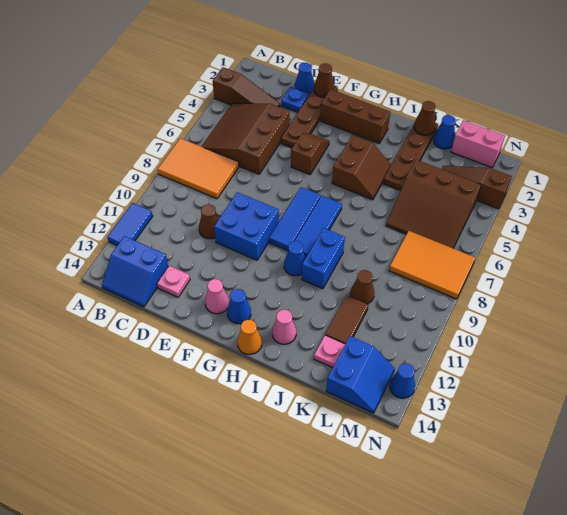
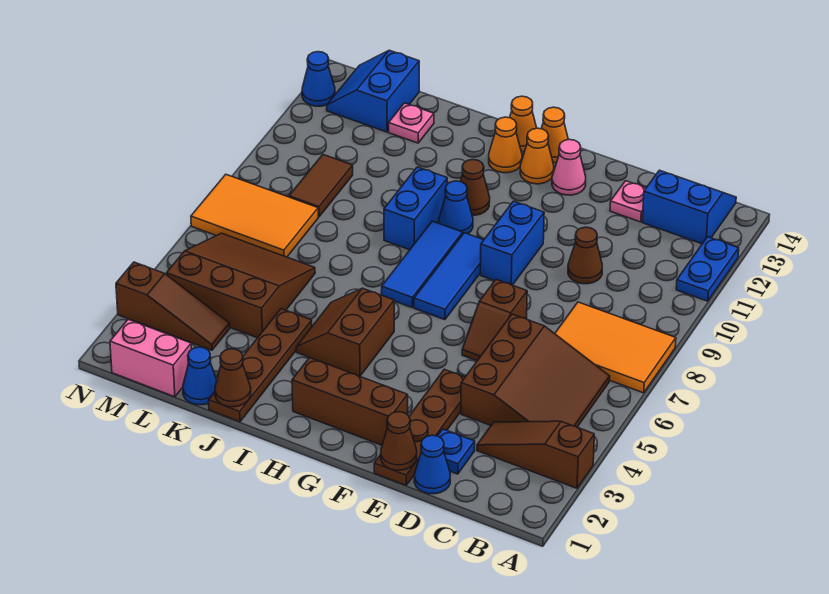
blue 1x2 tile [107,203,153,245] -> blue 1x2 plate [676,237,739,301]
blue 2x2 brick [214,192,279,260] -> blue 1x2 brick [480,201,544,285]
brown 1x2 slope [291,134,329,175] -> brown 1x2 slope moved to [462,280,527,361]
blue 1x1 cone [227,289,251,324] -> orange 1x1 cone [520,128,554,184]
none -> orange 1x1 cone [541,107,568,163]
none -> orange 1x1 cone [489,117,522,173]
pink 1x1 cone [272,309,296,344] -> none
brown 1x1 cone [350,270,374,304] -> brown 1x1 cone moved to [460,159,490,215]
brown 1x2 tile [325,296,368,344] -> brown 1x2 tile moved to [289,155,353,217]

